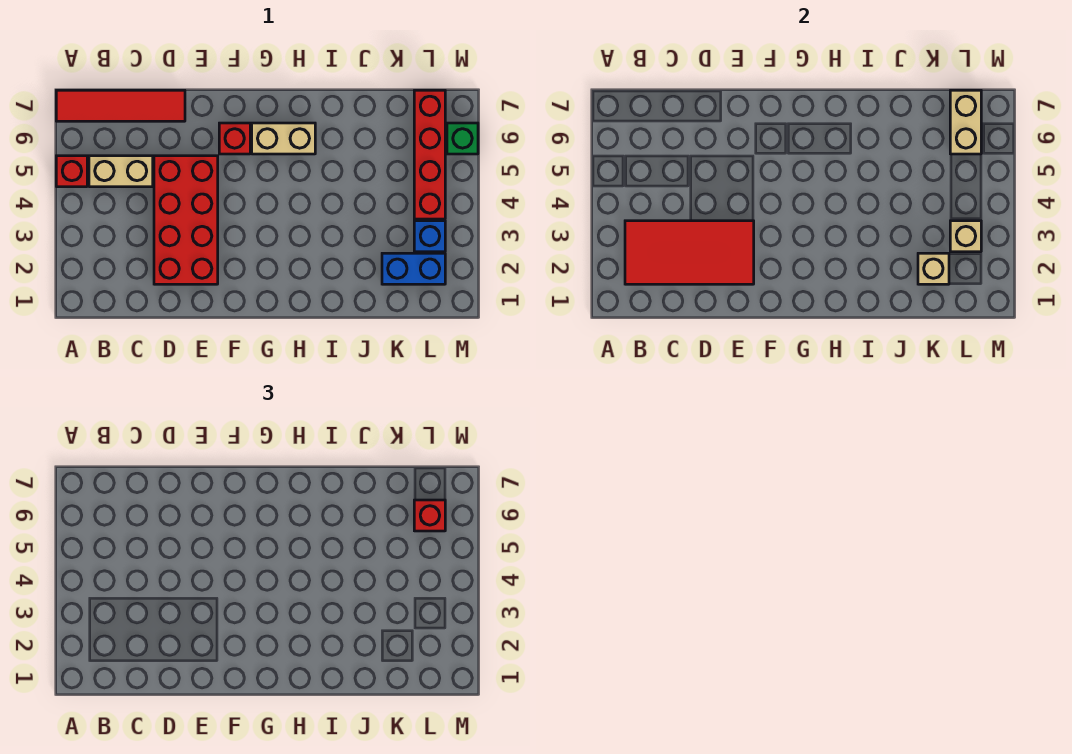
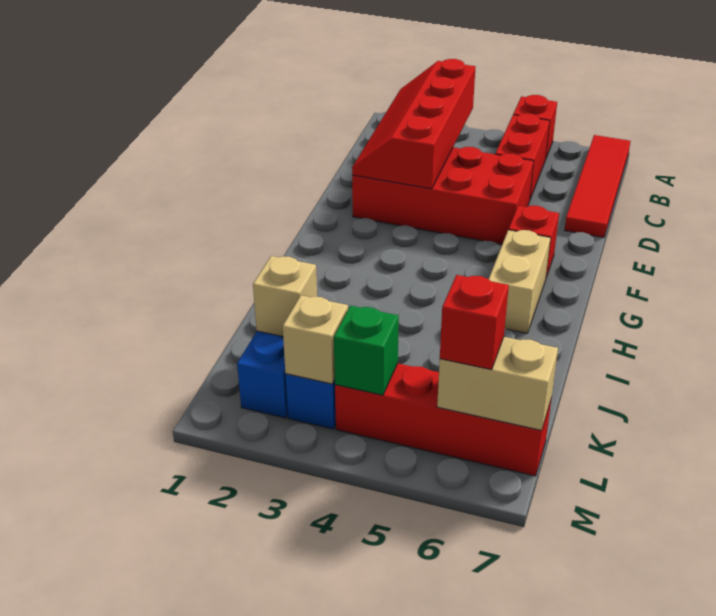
red 2x4 tile [625,221,754,284] -> red 2x4 slope [352,59,476,189]
tan 1x2 brick [89,156,153,187] -> red 1x2 brick [495,113,550,199]
green 1x1 brick [447,123,478,154] -> green 1x1 brick moved to [334,306,399,395]

